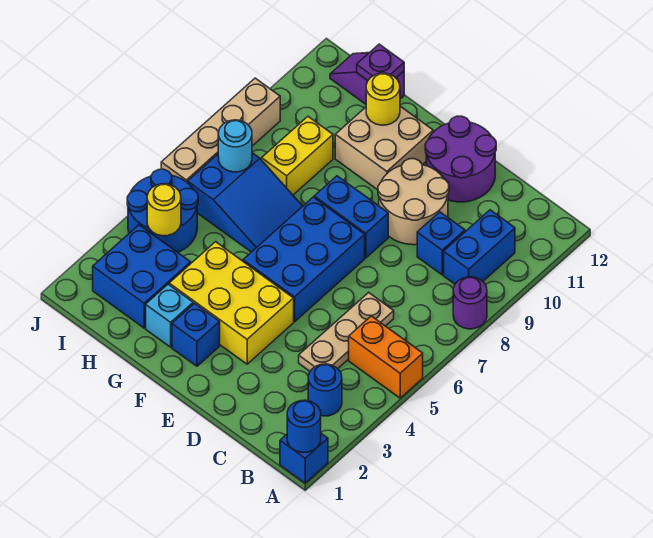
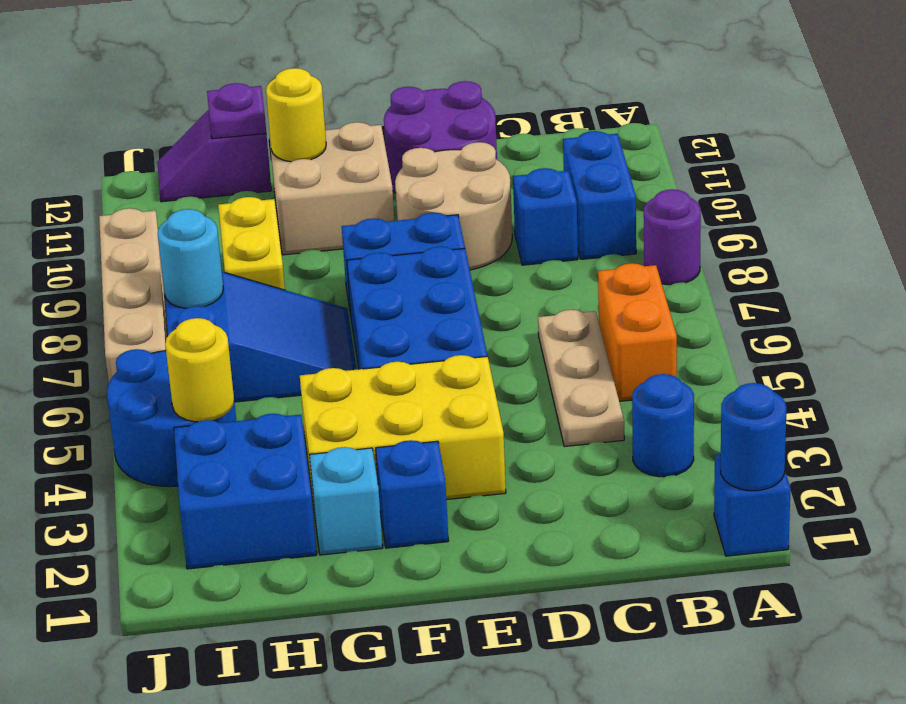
orange 1x2 brick [349,316,423,398] -> orange 1x2 brick turned to [598,263,677,401]

